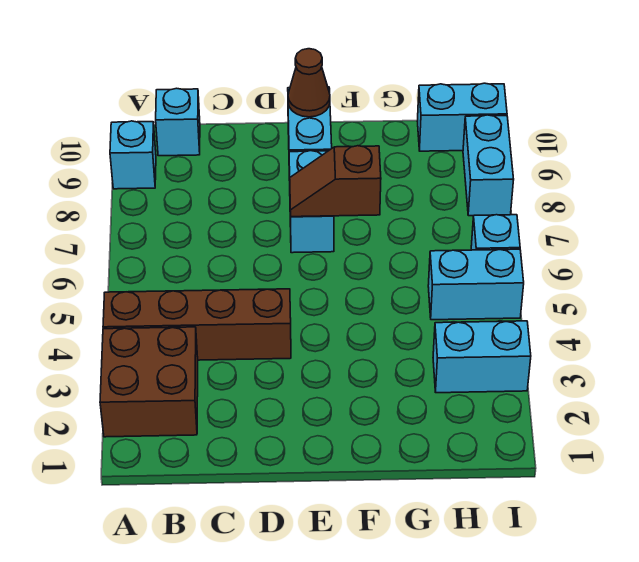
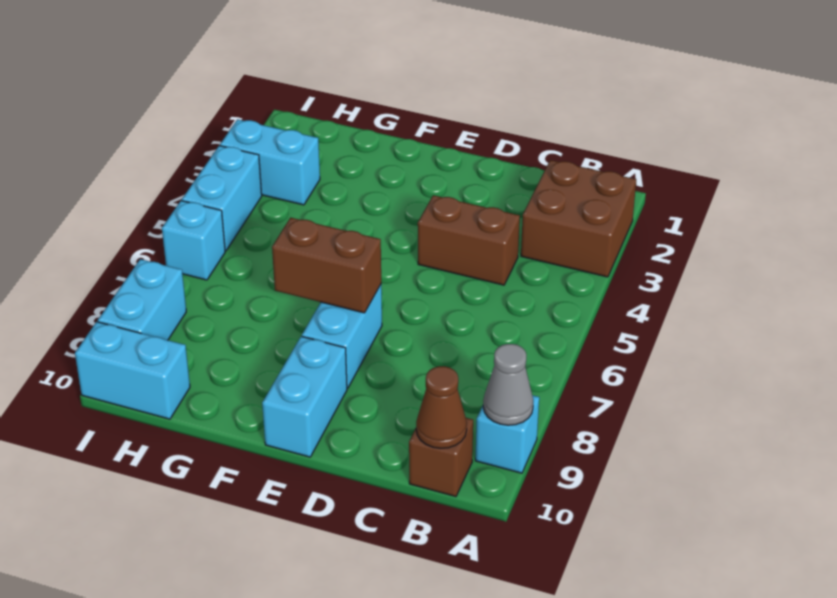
brown 1x4 brick [103,289,291,360] -> brown 1x2 brick [418,195,520,285]
none -> grey 1x1 cone [483,344,533,425]
cyan 1x1 brick [156,88,200,156] -> brown 1x1 brick [409,418,473,497]
brown 1x2 slope [290,146,381,217] -> brown 1x2 brick [272,218,381,313]
brown 1x1 cone [288,49,330,117] -> brown 1x1 cone moved to [416,366,467,448]
cyan 1x2 brick [428,249,524,320] -> cyan 1x2 brick turned to [182,146,262,251]

